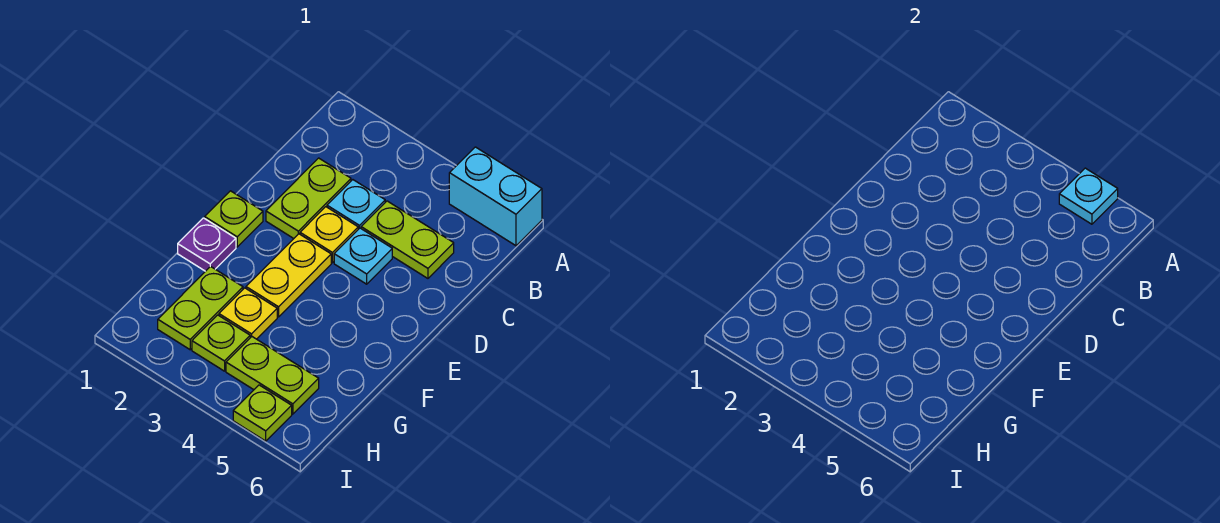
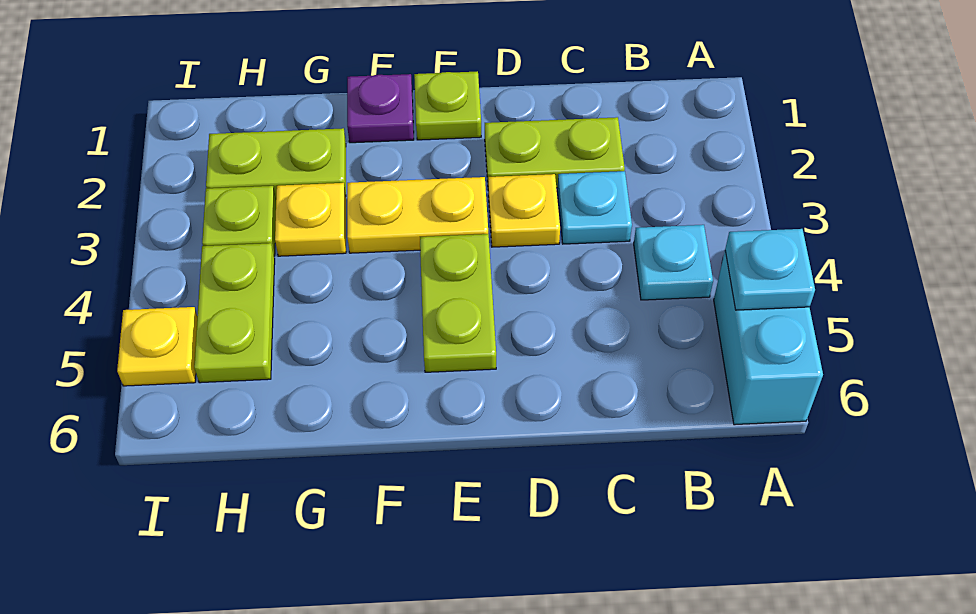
lime 1x2 plate [361,201,454,278] -> lime 1x2 plate moved to [420,234,496,372]
cyan 1x1 plate [334,228,392,284] -> cyan 1x1 plate moved to [634,225,713,300]
lime 1x1 plate [233,385,292,441] -> yellow 1x1 plate [117,307,197,386]

